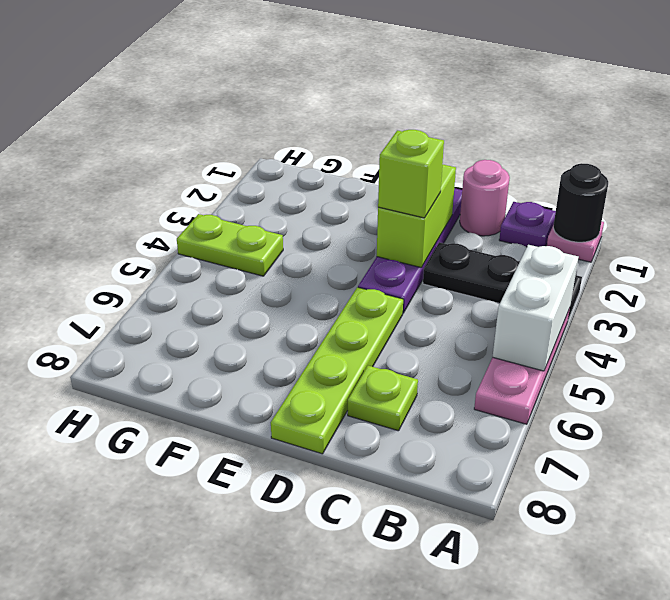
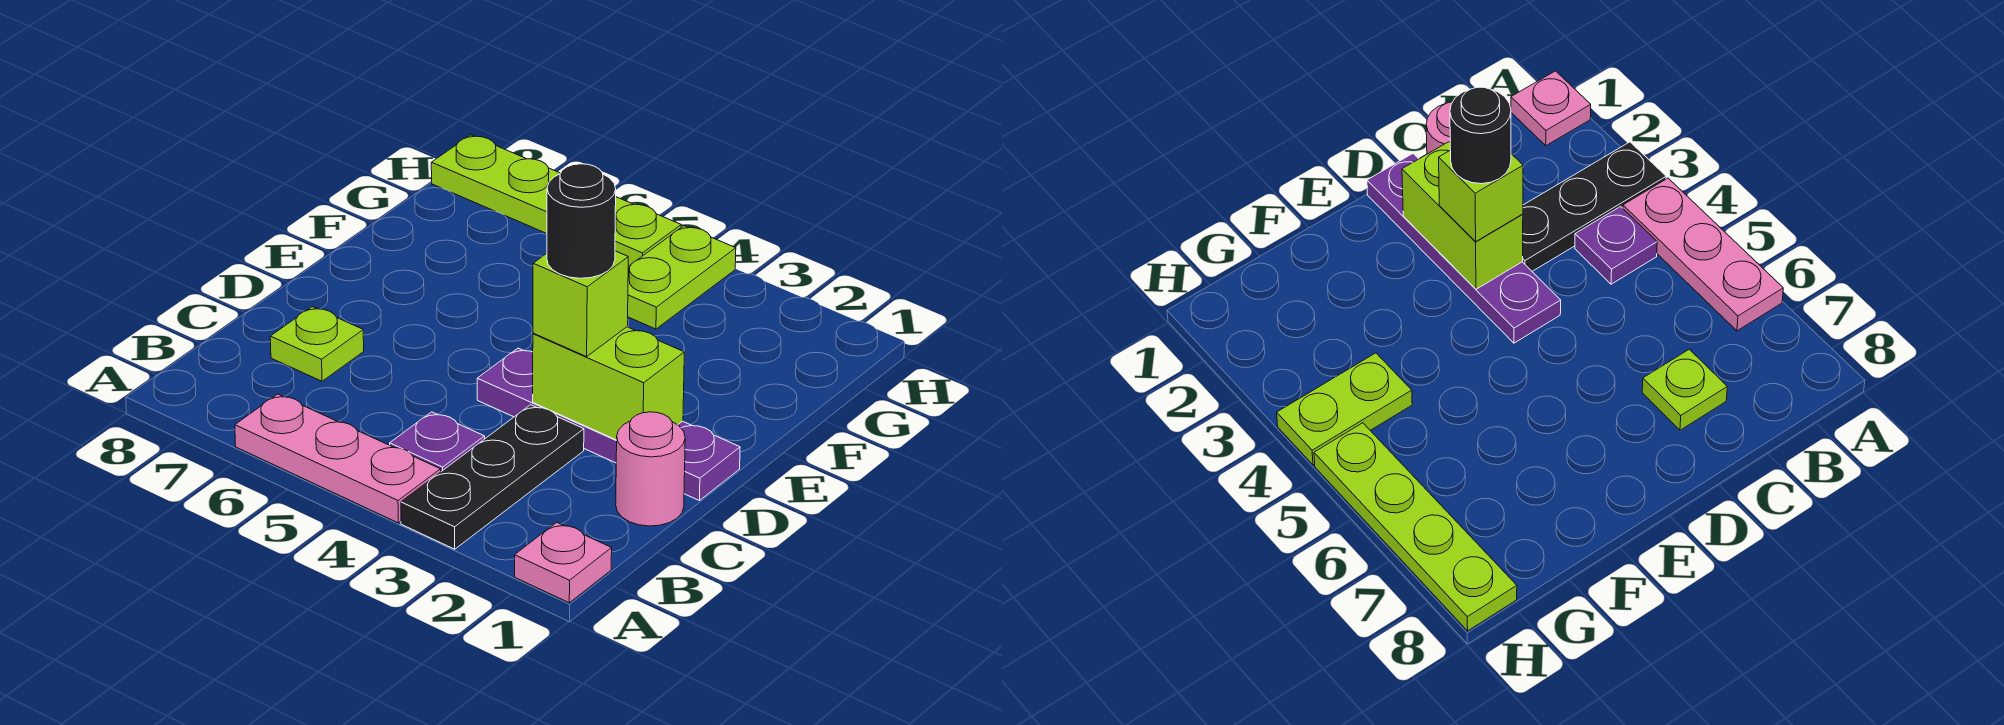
black 1x1 round brick [553,163,608,242] -> black 1x1 round brick moved to [547,164,616,278]
white 1x2 brick [493,245,578,371] -> none
purple 1x1 plate [499,202,556,247] -> purple 1x1 plate moved to [390,412,485,471]
lime 1x4 plate [271,287,403,454] -> lime 1x4 plate moved to [431,135,681,266]

